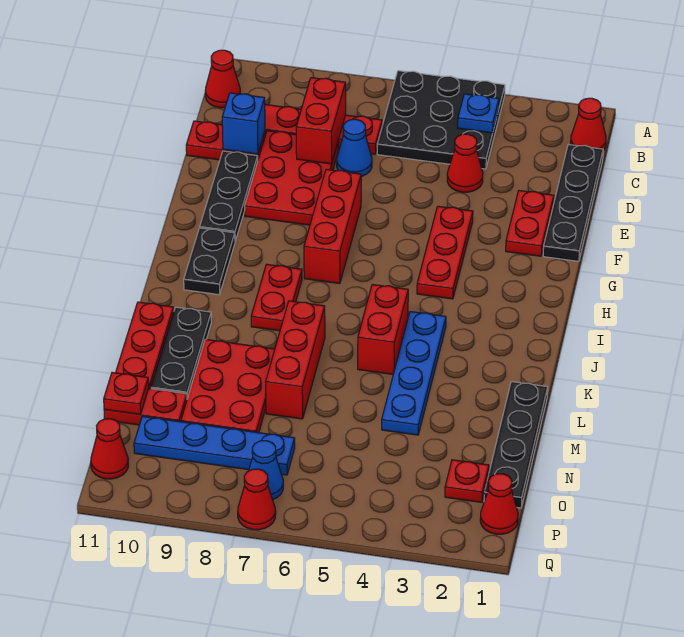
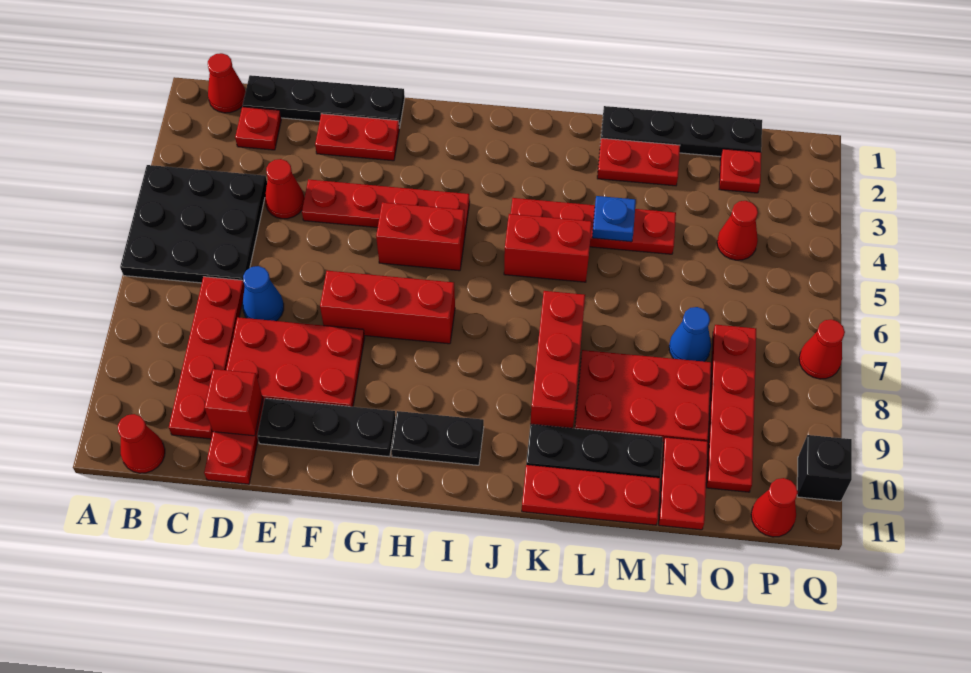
blue 1x1 plate [458,94,499,133] -> blue 1x1 plate moved to [592,196,636,242]
red 1x2 brick [296,78,346,164] -> red 1x2 brick moved to [376,202,465,271]
blue 1x1 brick [222,93,265,154] -> red 1x1 brick [204,369,263,436]
red 1x3 plate [417,206,473,299] -> red 1x4 plate [302,179,470,233]
red 1x2 plate [251,264,302,331] -> red 1x2 plate moved to [597,138,680,186]
blue 1x4 plate [382,312,446,435] -> red 1x4 plate [511,198,676,254]
red 1x3 brick [266,301,325,419] -> red 1x3 brick turned to [530,291,585,428]
red 1x1 plate [104,372,149,414] -> red 1x1 plate moved to [235,107,281,150]
blue 1x4 plate [134,416,295,475] -> red 1x4 plate [706,325,756,492]
red 1x1 cone [480,474,518,534] -> red 1x1 cone moved to [717,201,758,260]
blue 1x1 cone [249,441,283,500] -> blue 1x1 cone moved to [669,307,711,362]
none -> black 1x1 brick [797,435,852,501]

